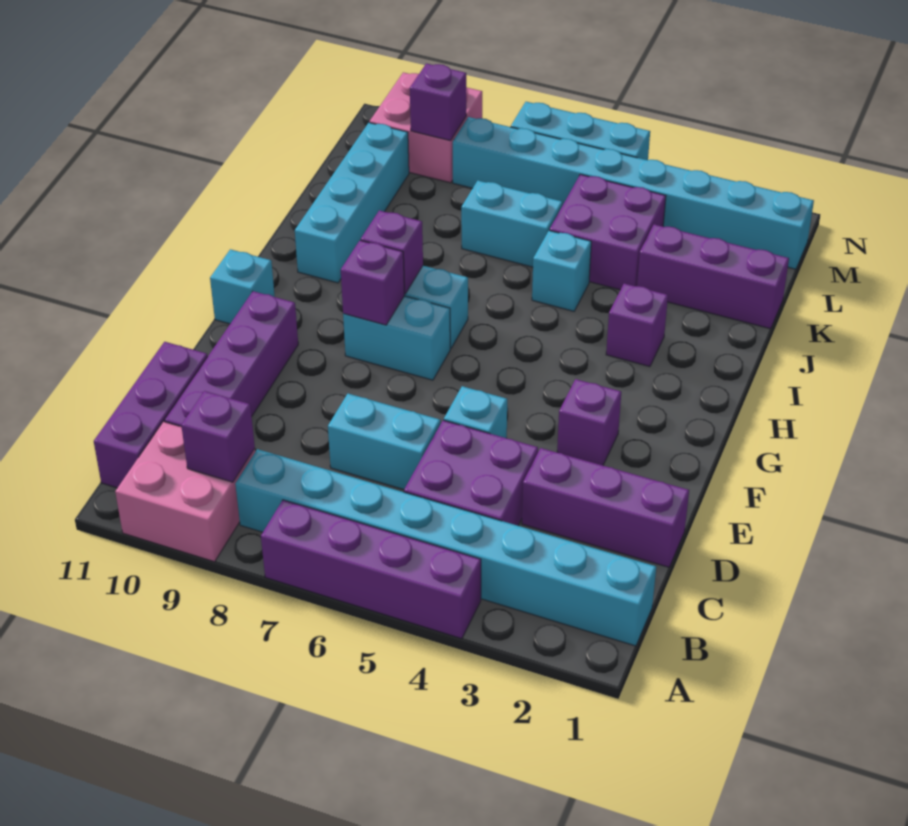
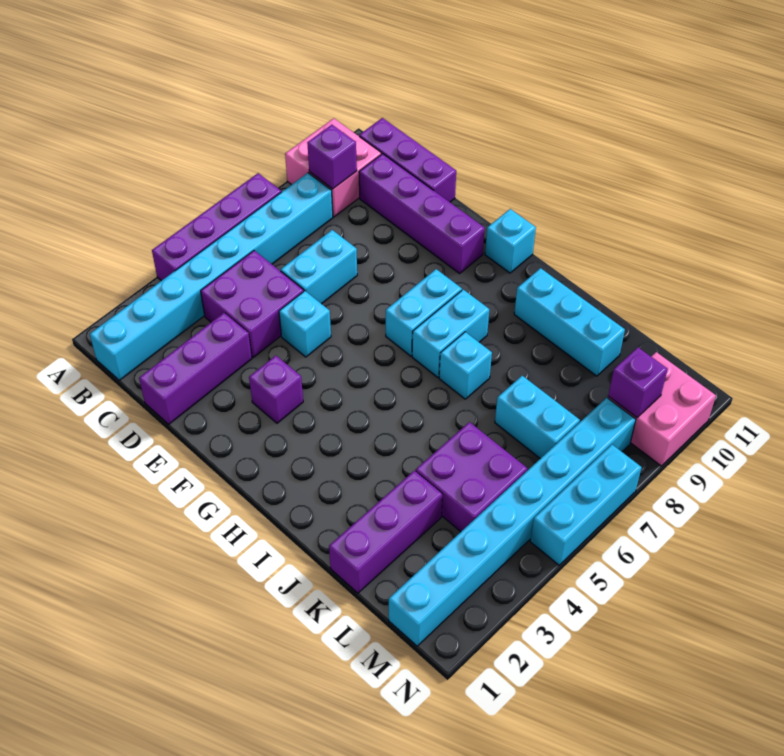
purple 1x1 brick [341,240,405,325] -> none
purple 1x1 brick [361,210,423,294] -> none
purple 1x1 brick [606,284,668,367] -> none
cyan 1x4 brick [295,123,409,283] -> cyan 1x3 brick [514,268,625,376]
cyan 1x1 brick [532,231,591,311] -> cyan 1x1 brick moved to [439,332,492,399]
cyan 1x2 brick [461,181,563,267] -> cyan 1x2 brick turned to [495,376,580,459]

